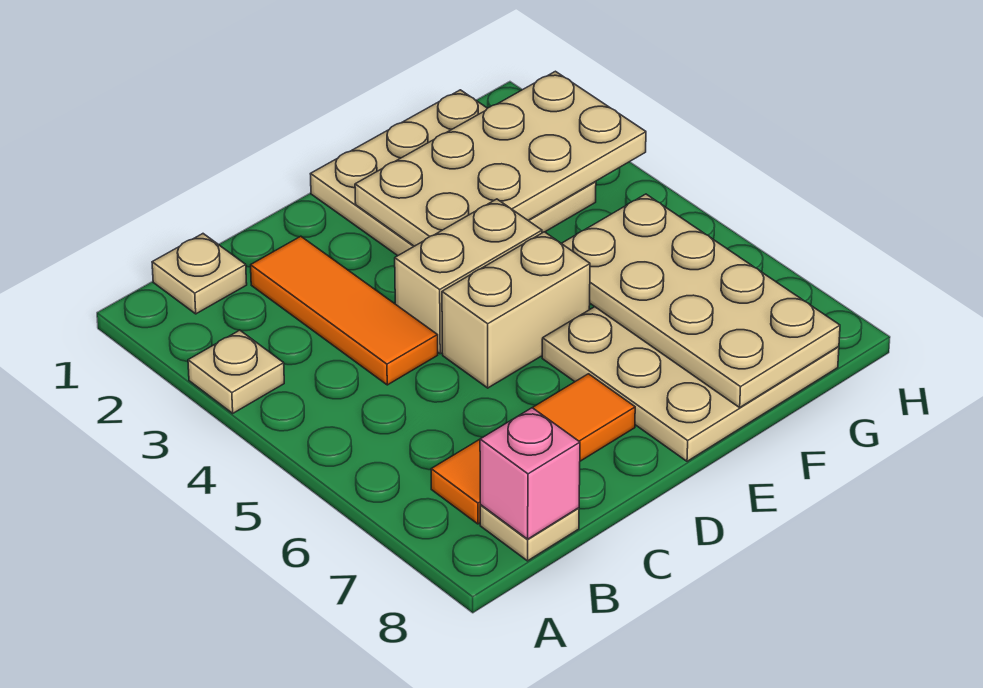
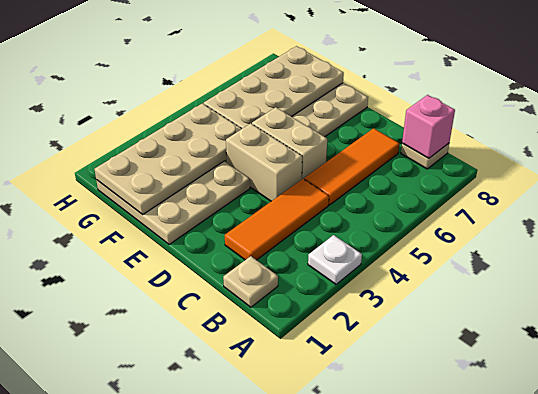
tan 1x1 plate [188,330,284,413] -> white 1x1 plate [308,235,362,284]
orange 1x3 tile [431,374,635,524] -> orange 1x3 tile turned to [304,128,399,205]
tan 2x4 plate [355,71,646,246] -> tan 2x4 plate turned to [95,103,242,215]

